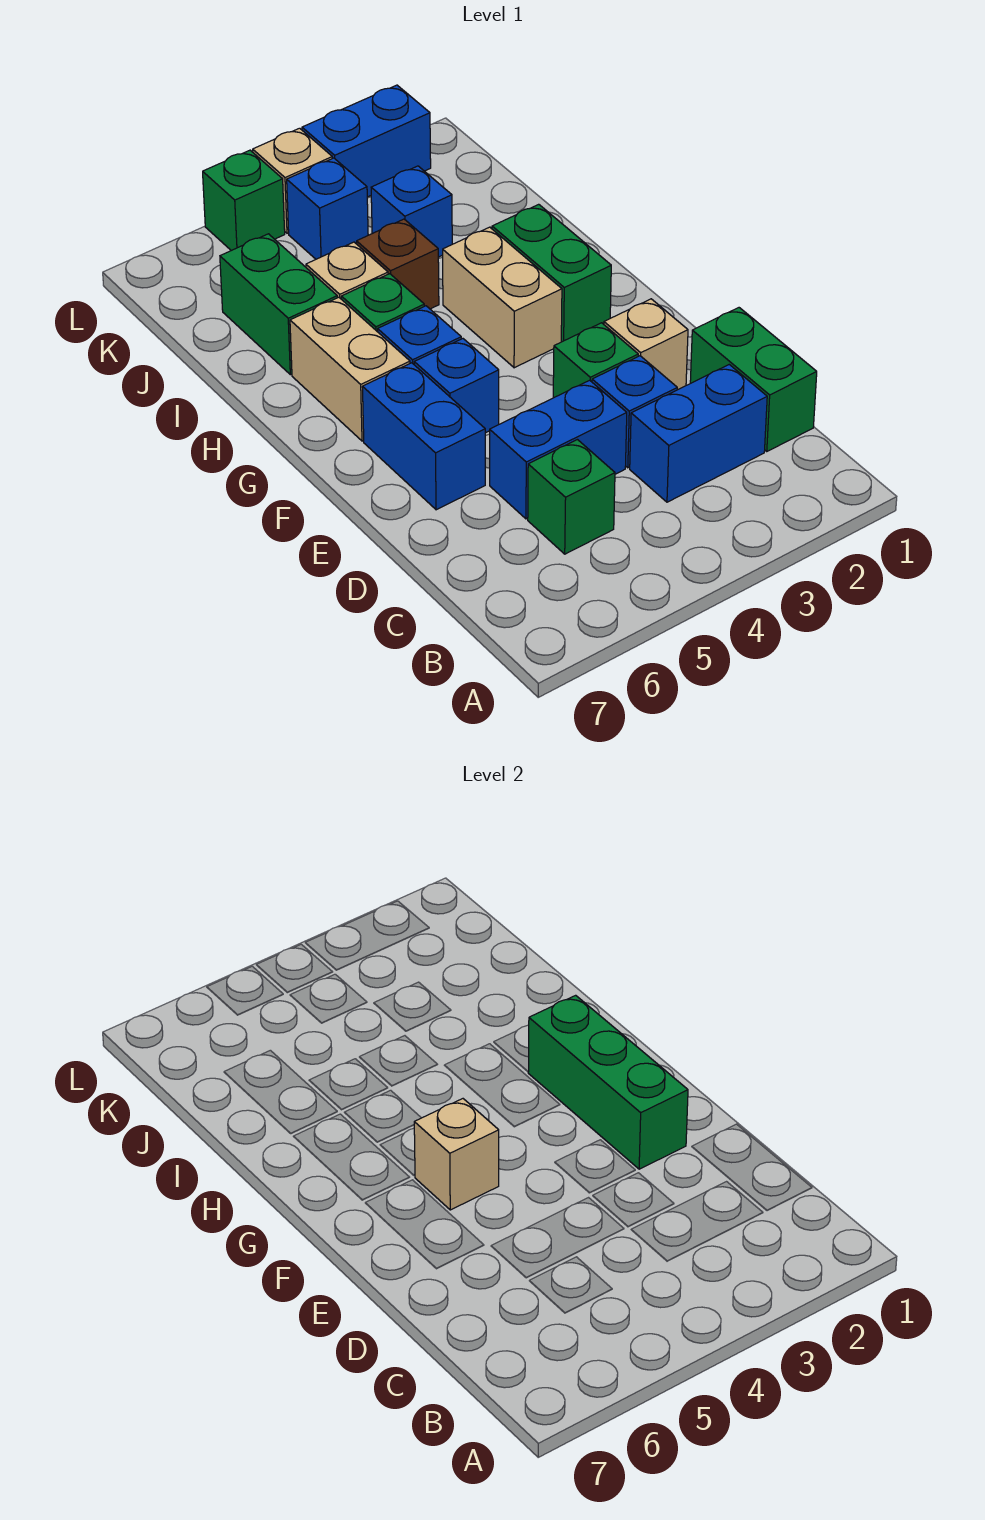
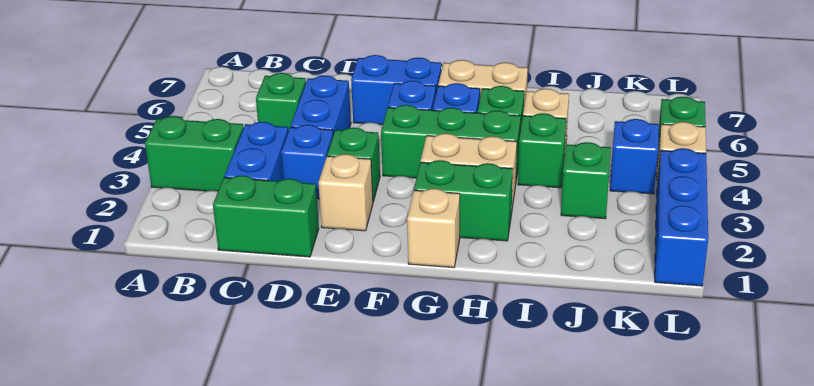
green 1x3 brick [528,995,688,1169] -> green 1x3 brick moved to [381,105,521,180]
tan 1x1 brick [414,1099,499,1210] -> tan 1x1 brick moved to [407,189,460,268]
brown 1x1 brick [357,219,439,309] -> green 1x1 brick [518,113,566,188]
green 1x2 brick [220,234,337,375] -> green 1x2 brick moved to [145,116,244,191]
blue 1x1 brick [371,166,452,257] -> green 1x1 brick [561,142,611,219]
blue 1x2 brick [302,85,431,197] -> blue 1x3 brick [655,148,708,286]

